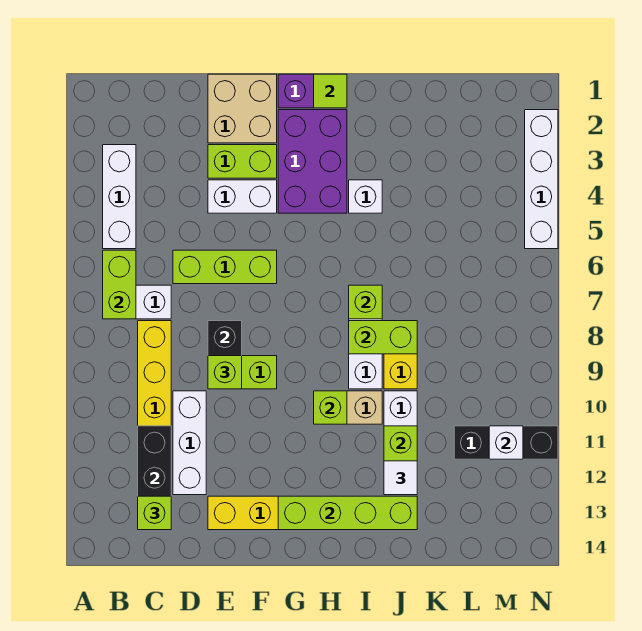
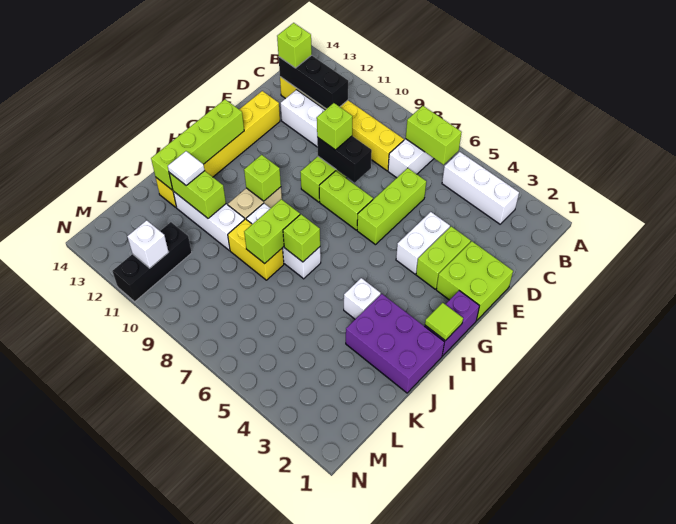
tan 2x2 brick [208,74,277,143] -> lime 2x2 brick [436,241,513,320]
none -> lime 1x2 brick [319,171,373,230]
purple 2x3 brick [278,110,347,213] -> purple 2x3 brick moved to [346,294,444,393]
white 1x4 brick [525,110,558,249] -> none

